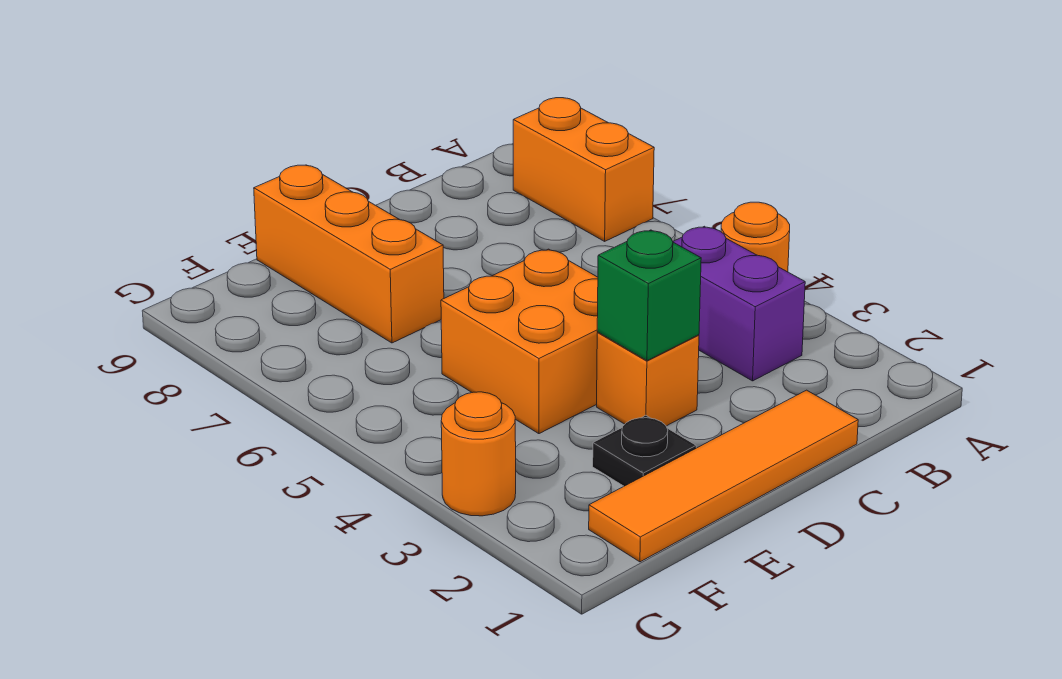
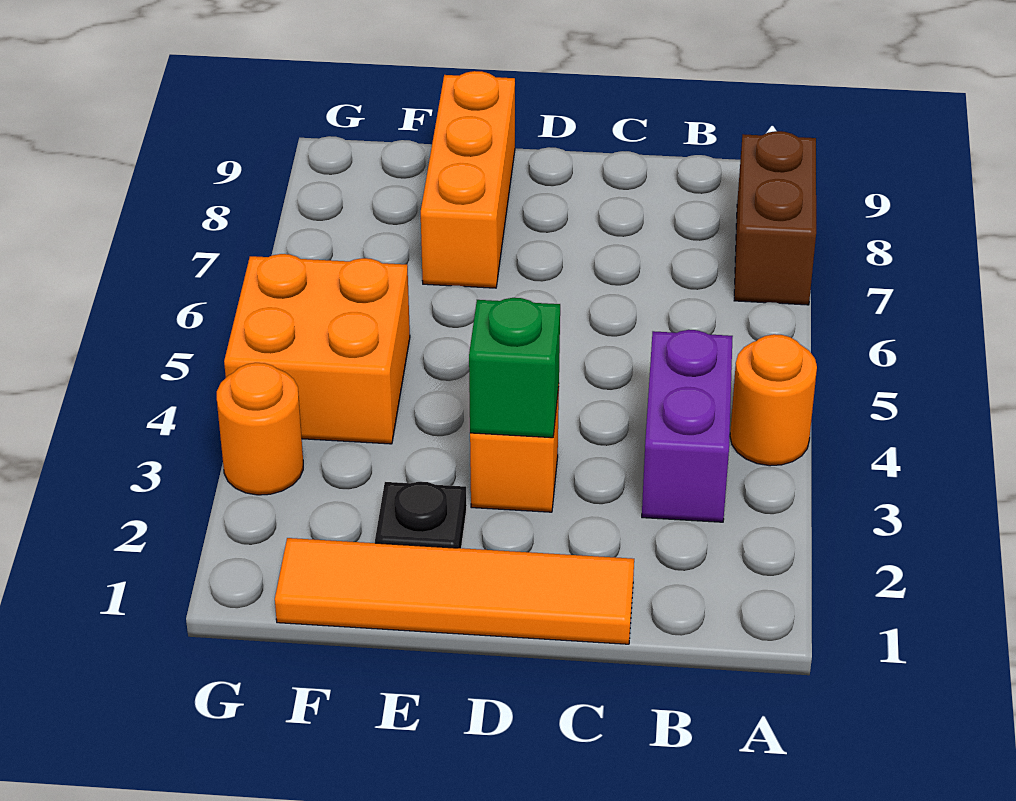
orange 1x2 brick [513,98,654,241] -> brown 1x2 brick [734,131,816,305]
orange 2x2 brick [441,249,598,434] -> orange 2x2 brick moved to [224,254,410,444]

